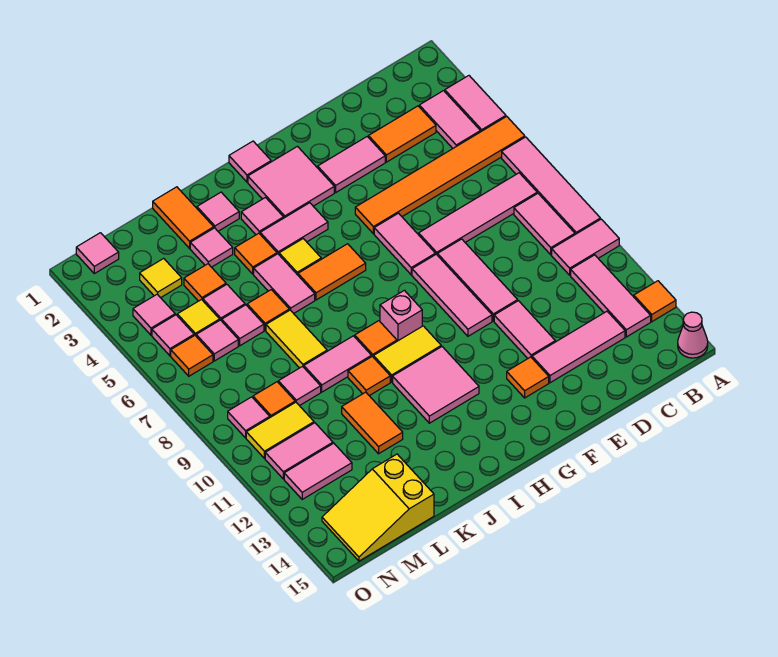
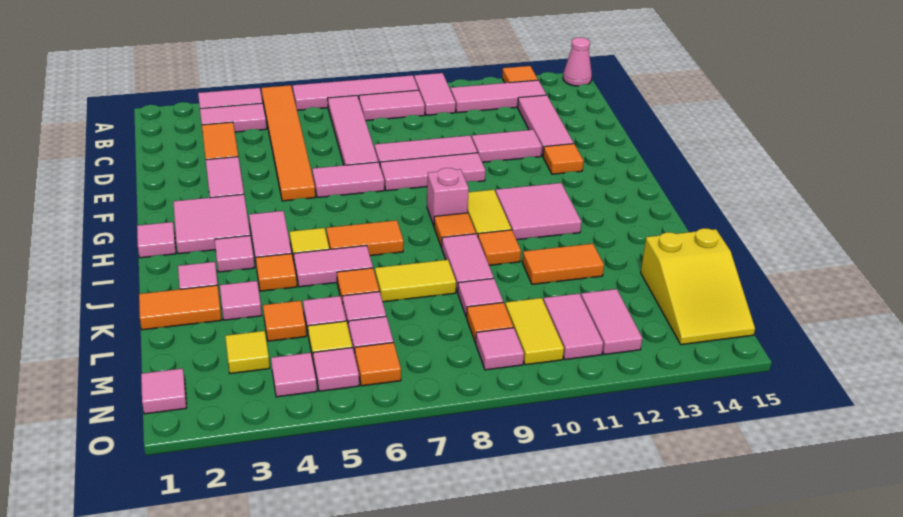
orange 1x2 tile [298,244,366,300] -> orange 1x2 tile turned to [326,220,404,256]

